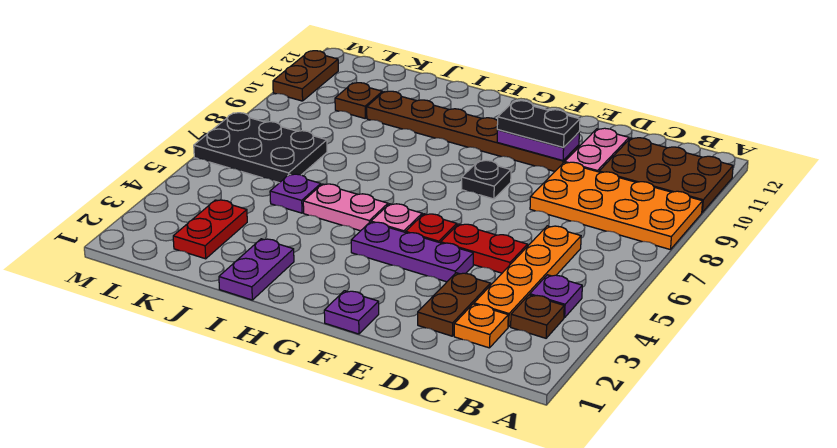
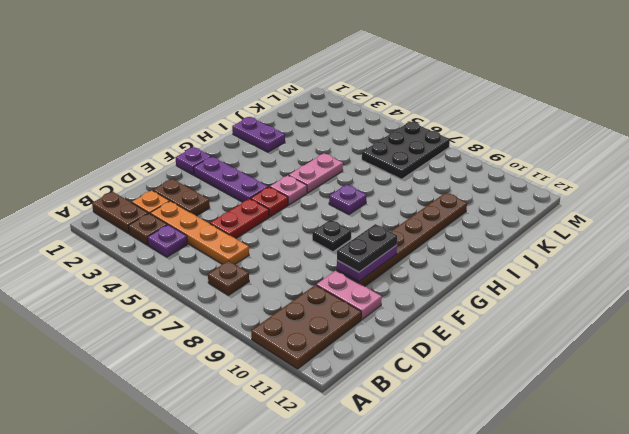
orange 2x4 plate [530,162,703,250] -> none
purple 1x3 plate [351,222,473,282] -> purple 1x3 plate turned to [194,157,268,202]
purple 1x1 plate [270,174,321,213] -> purple 1x1 plate moved to [329,185,366,214]
red 1x2 plate [173,200,247,259] -> none
brown 1x1 plate [335,83,382,118] -> brown 1x1 plate moved to [208,261,249,295]
brown 1x2 plate [273,51,338,101] -> brown 1x2 plate moved to [92,192,148,233]

